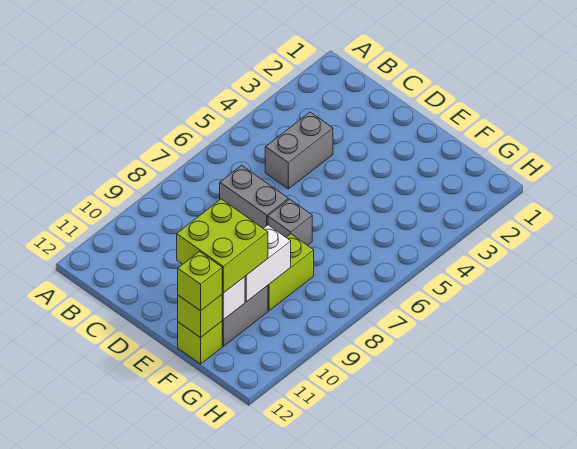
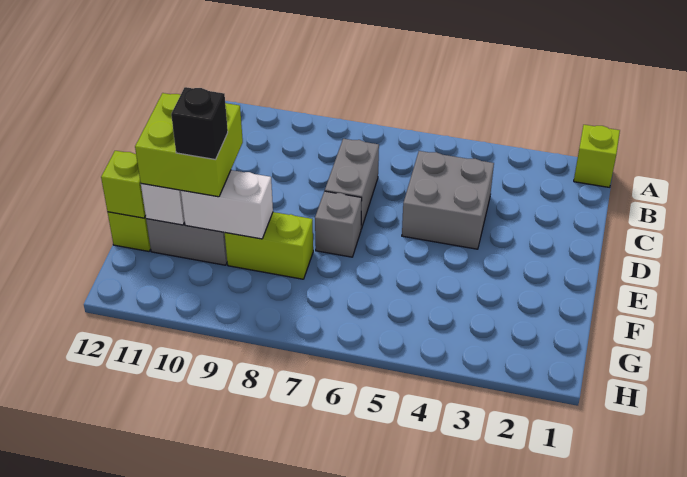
grey 1x2 brick [265,112,333,189] -> grey 2x2 brick [402,151,494,249]
none -> black 1x1 brick [171,87,228,160]
lime 1x1 brick [178,252,222,311] -> lime 1x1 brick moved to [574,125,620,187]

